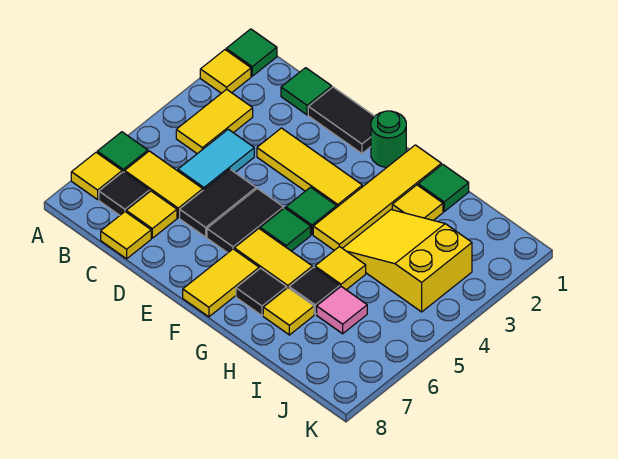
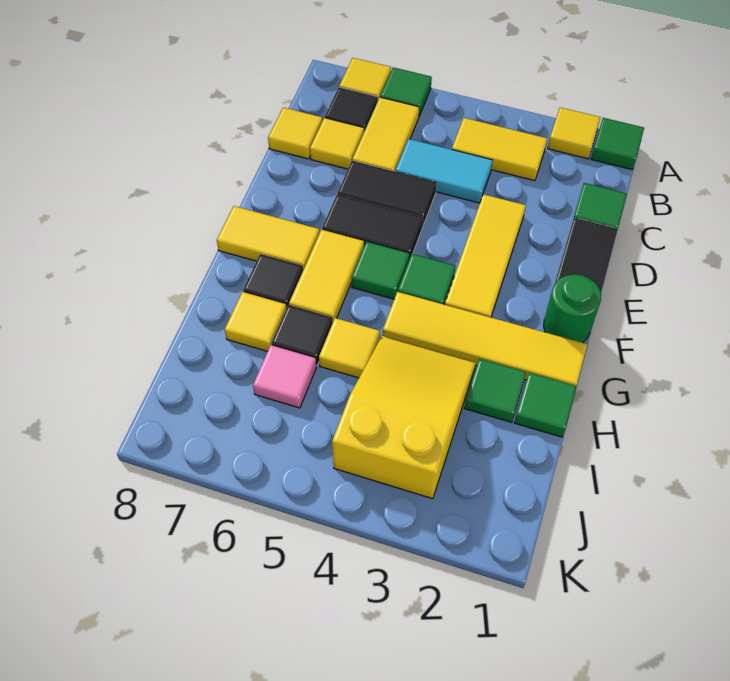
yellow 1x1 tile [392,185,443,220] -> green 1x1 tile [465,359,526,422]

